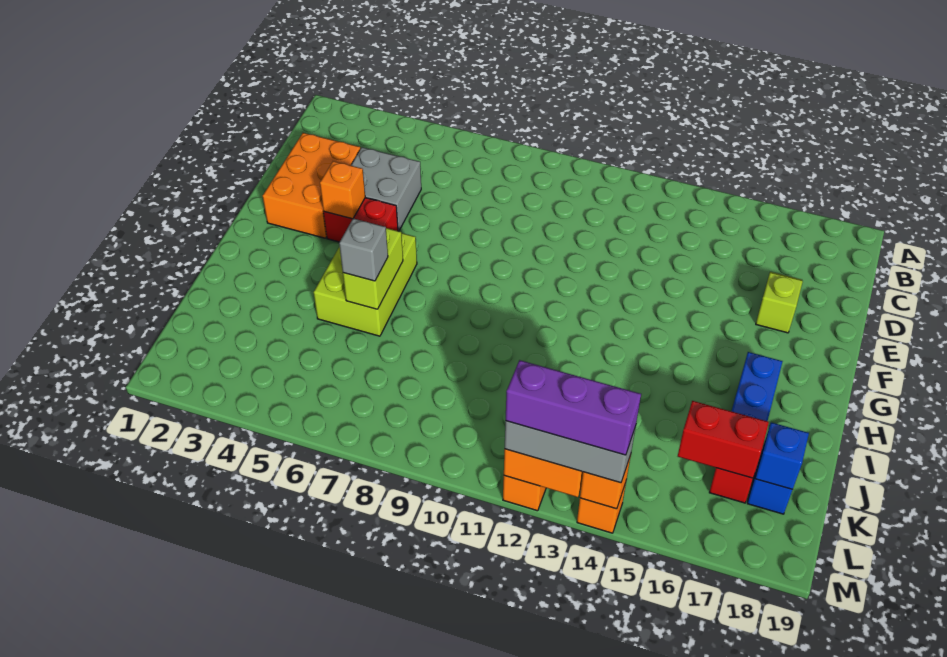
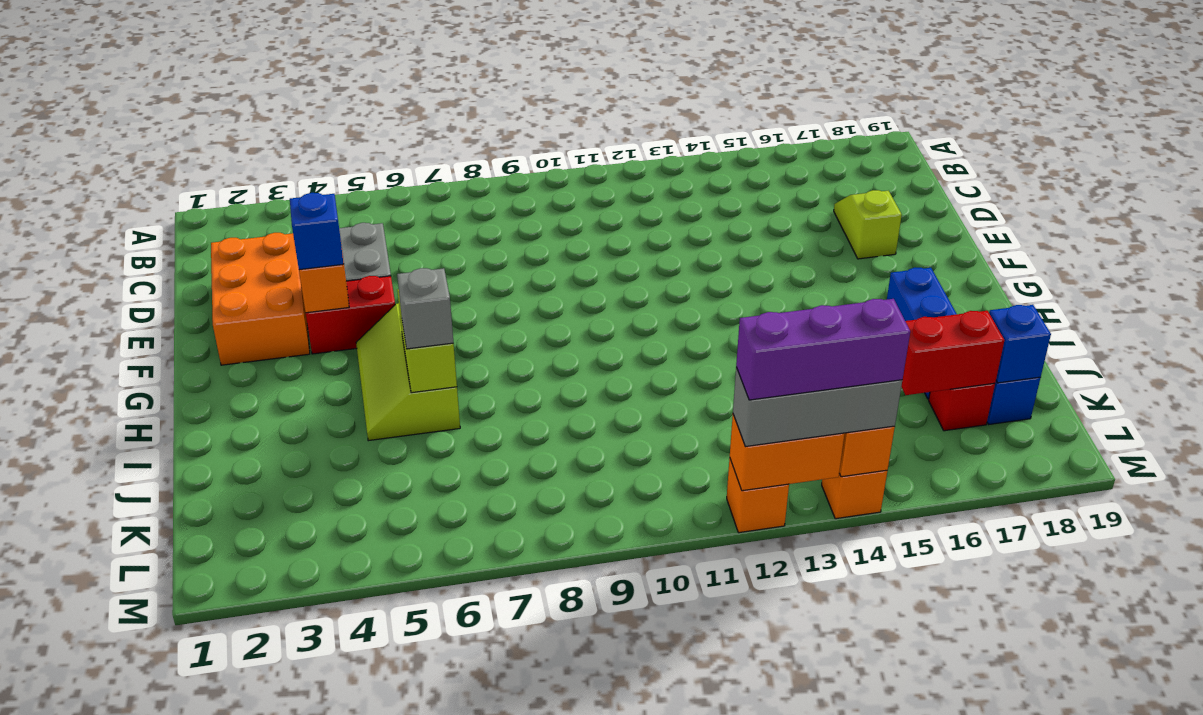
none -> blue 1x1 brick [290,193,343,270]
lime 2x3 brick [314,233,417,336] -> lime 2x3 slope [356,303,460,441]

